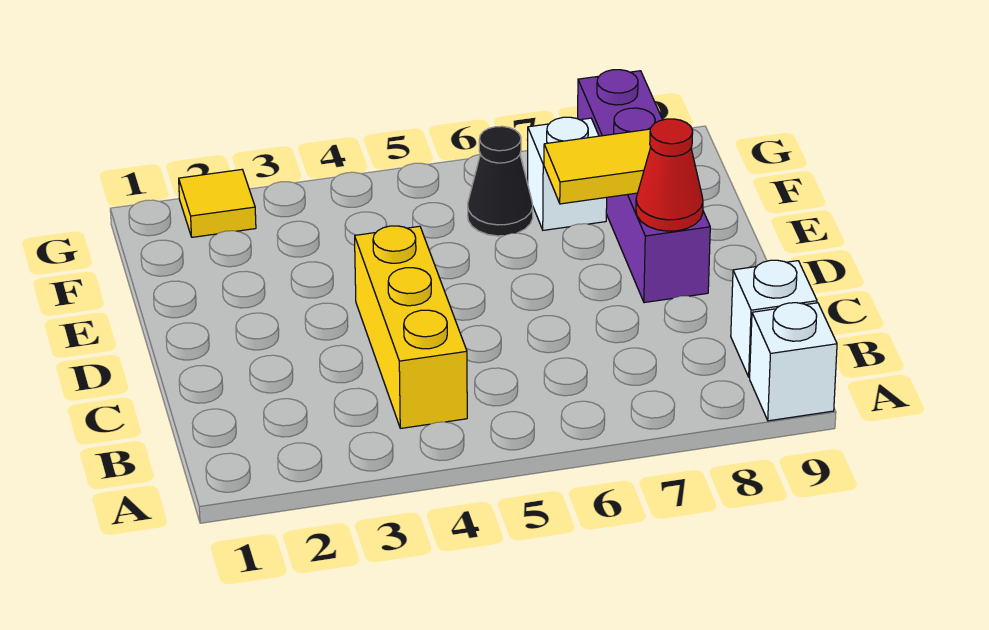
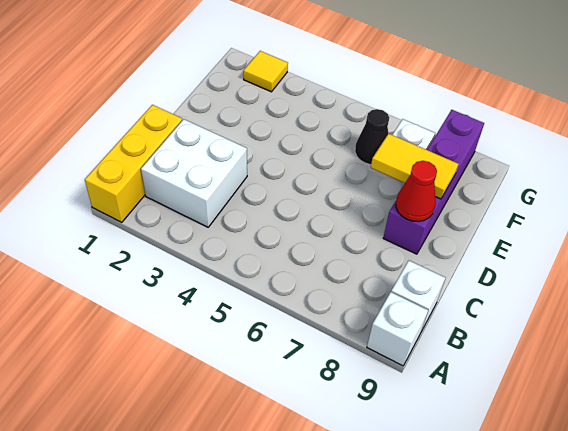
none -> white 2x2 brick [141,119,247,227]
yellow 1x3 brick [355,226,467,428] -> yellow 1x3 brick moved to [85,105,182,222]

